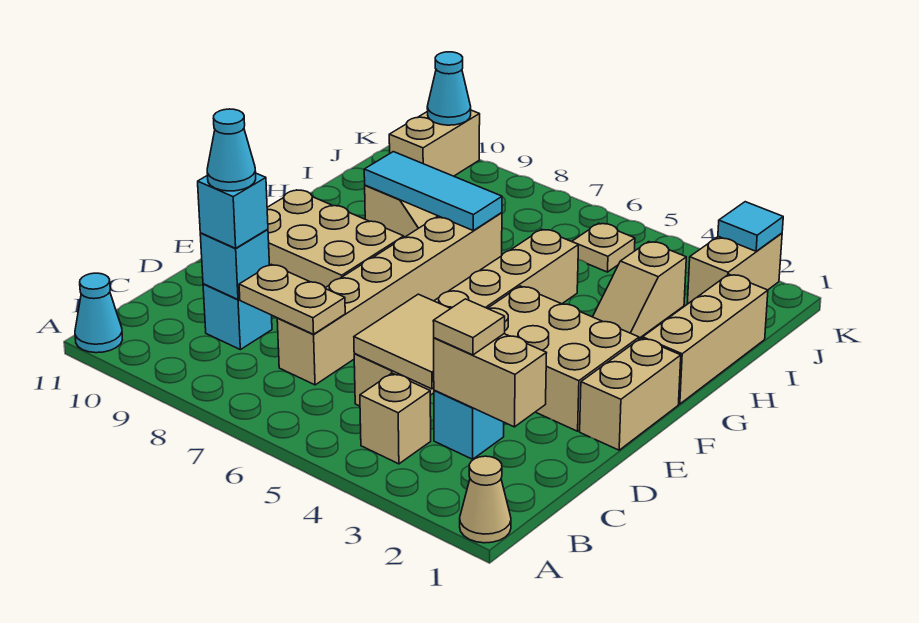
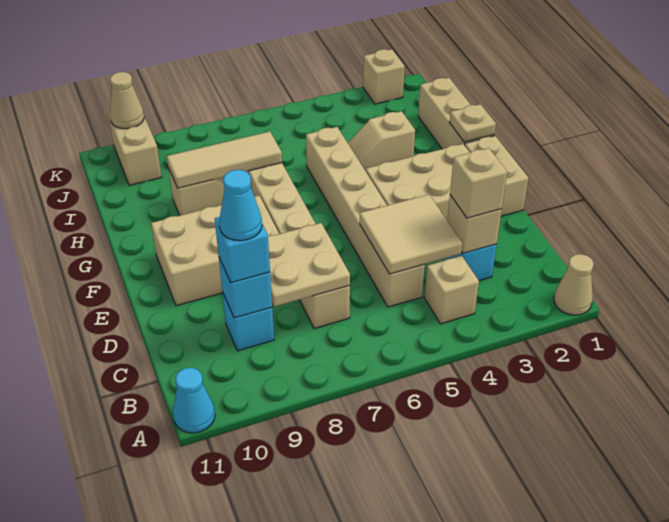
tan 1x2 brick [434,334,546,427] -> tan 1x1 brick [447,195,502,253]
tan 1x1 tile [433,299,505,355] -> tan 1x1 brick [450,148,507,218]
tan 1x2 plate [239,264,345,334] -> tan 2x2 plate [268,223,350,307]
tan 1x2 slope [593,242,686,338] -> tan 1x2 slope turned to [348,111,415,171]
cyan 1x3 tile [364,152,502,231] -> tan 1x3 tile [167,131,282,188]
tan 1x2 brick [687,233,782,304] -> tan 1x1 brick [363,49,405,104]
tan 1x1 plate [572,223,635,272] -> tan 1x1 plate moved to [449,104,496,142]
cyan 1x1 tile [718,202,783,251] -> none
cyan 1x1 cone [427,52,471,125] -> tan 1x1 cone [110,72,144,129]

